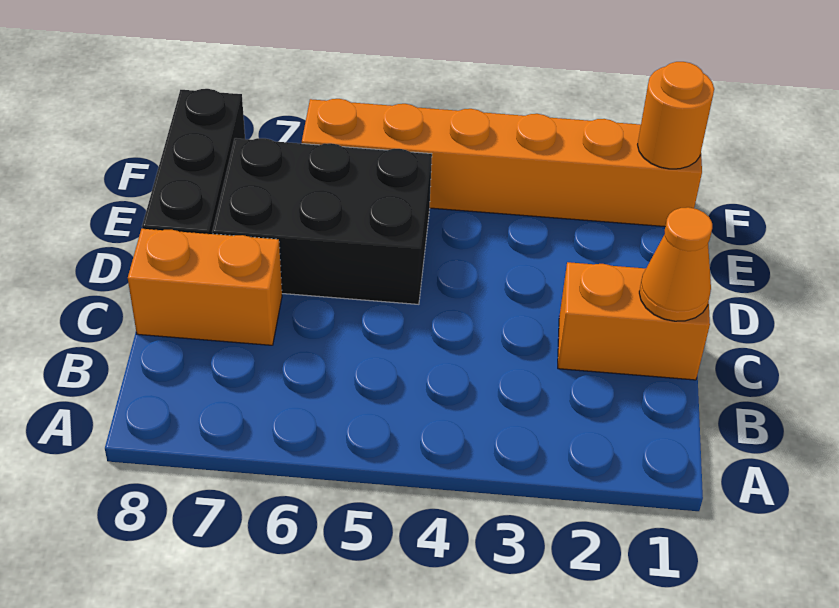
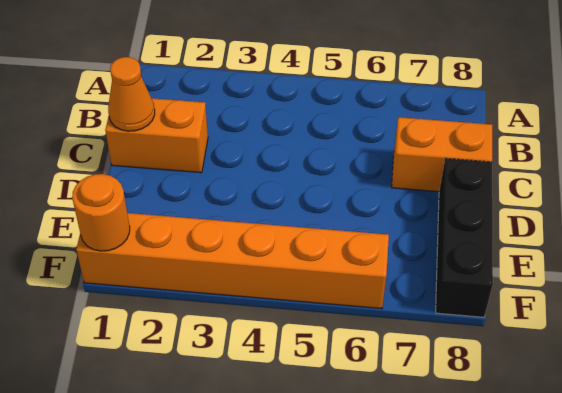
black 2x3 brick [212,138,432,304] -> none

